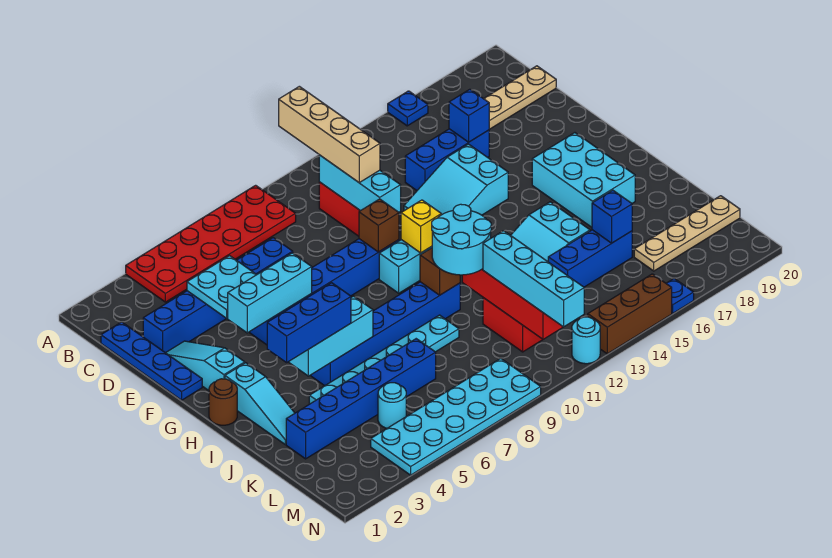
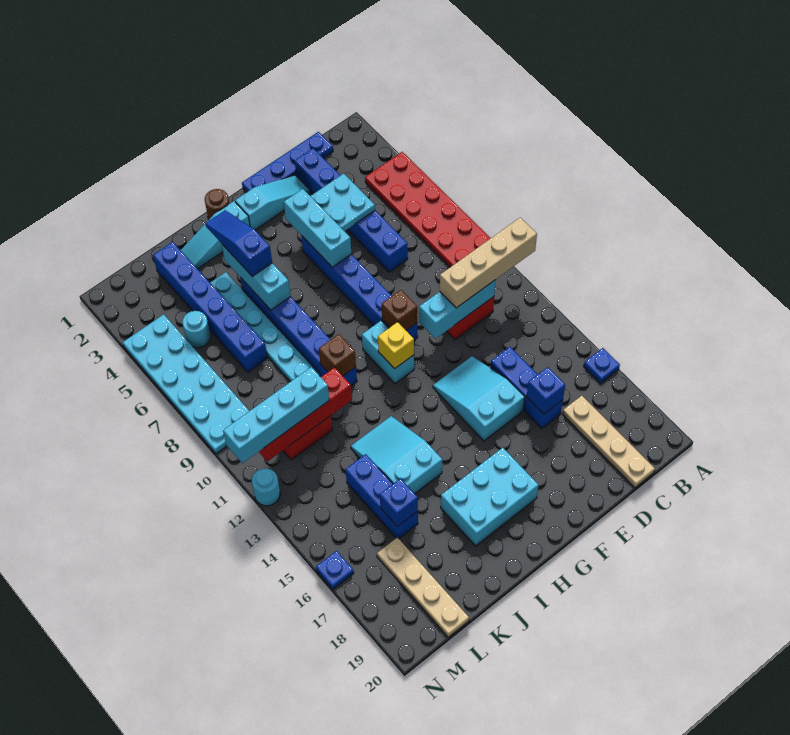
blue 1x3 brick [267,283,351,363] -> blue 1x3 slope [205,210,272,276]
cyan 2x2 round brick [432,204,491,275] -> none
brown 1x3 brick [588,274,672,354] -> none

